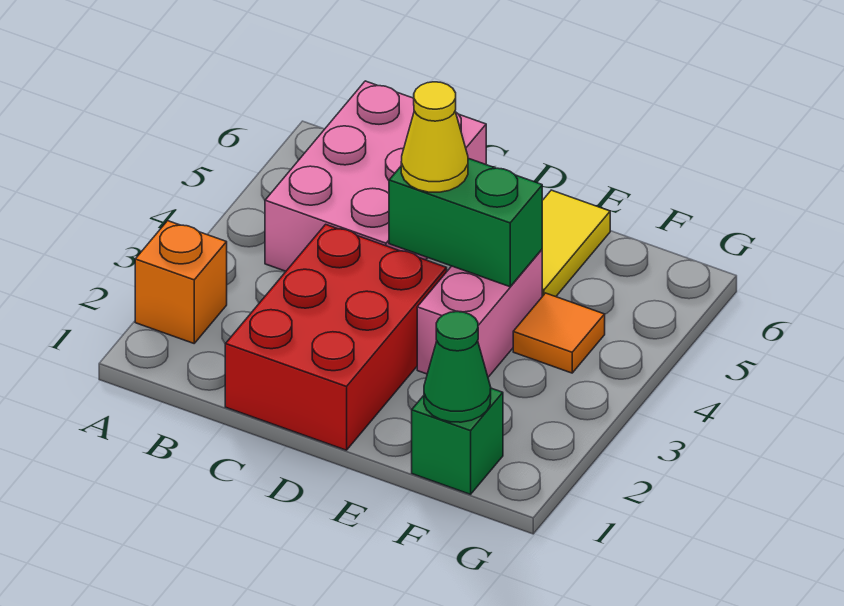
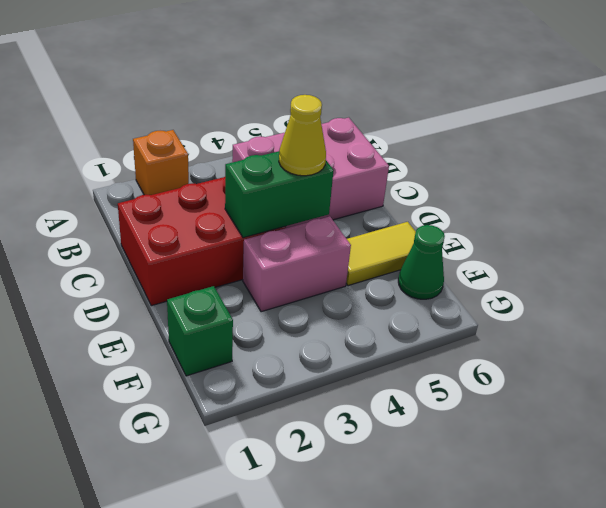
green 1x2 brick [389,158,542,287] -> green 1x2 brick turned to [225,151,334,238]
green 1x1 cone [424,312,491,422] -> green 1x1 cone moved to [398,225,445,299]
orange 1x1 tile [513,293,605,373] -> none

